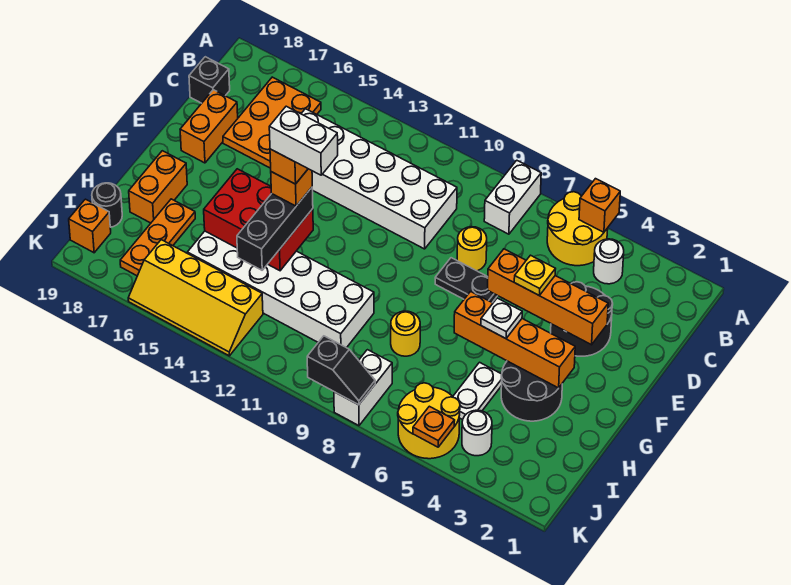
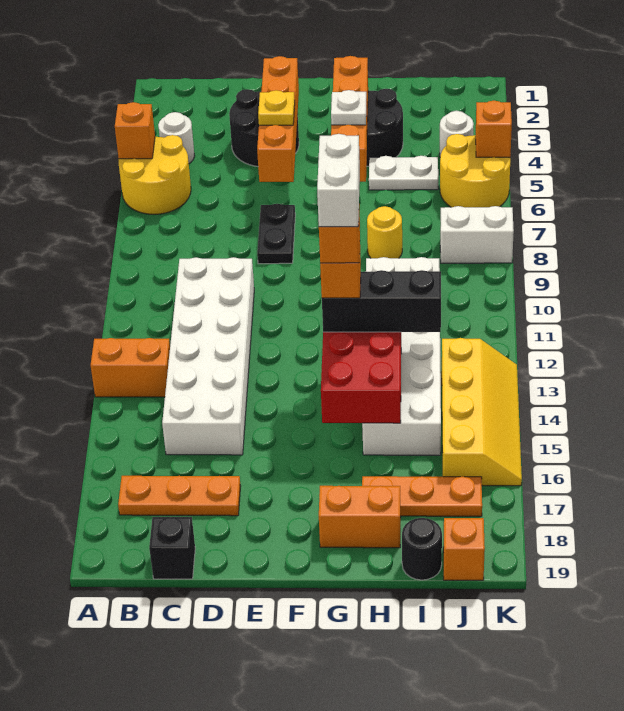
white 1x2 brick [484,160,541,234] -> none
orange 2x3 plate [223,77,321,168] -> orange 1x3 plate [118,476,241,516]
yellow 1x1 round brick [457,227,487,271] -> none
orange 1x2 brick [180,90,238,163] -> orange 1x2 brick moved to [91,338,170,397]
orange 1x1 plate [413,406,455,447] -> orange 1x1 brick [476,101,512,157]
black 1x2 slope [307,336,375,405] -> none

